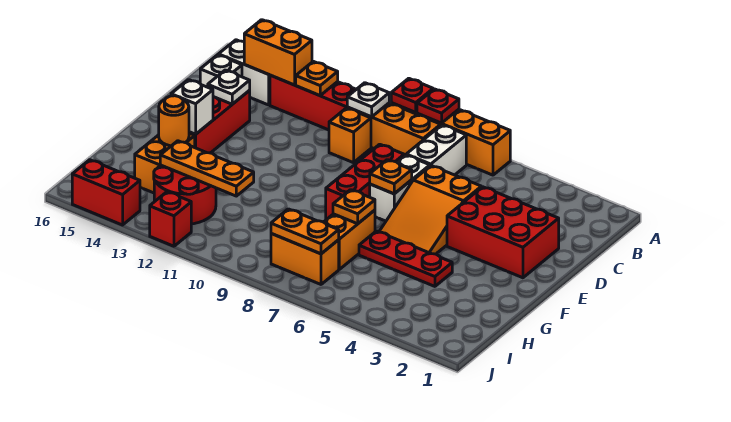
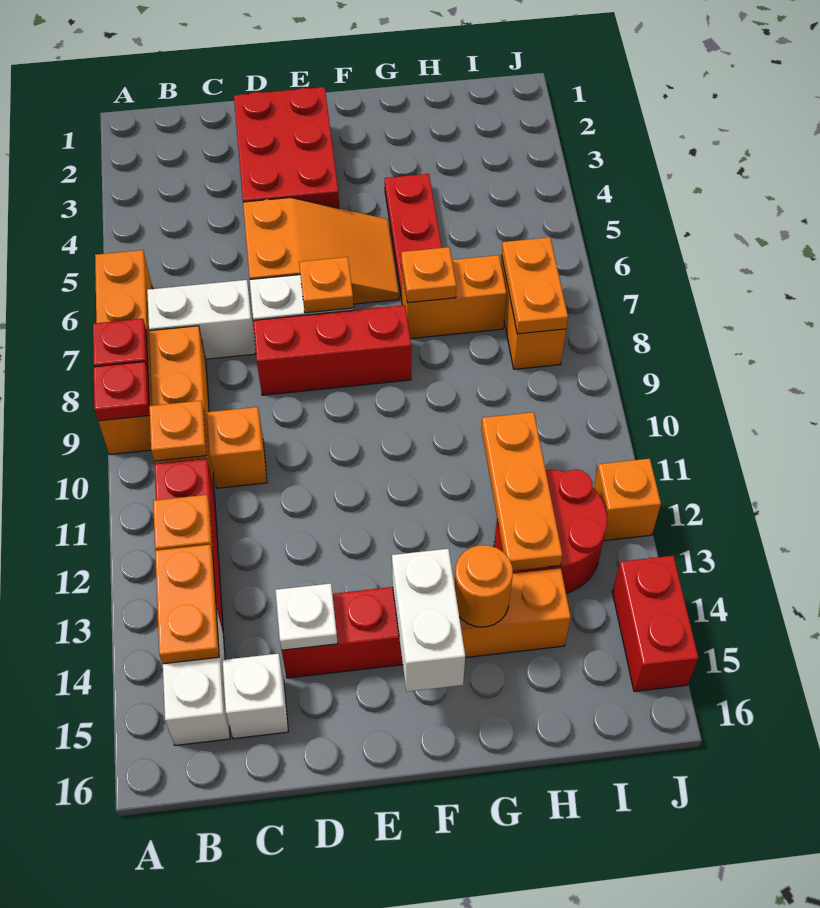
white 1x1 plate [347,83,389,117] -> orange 1x1 plate [149,401,207,461]
orange 1x2 brick [244,20,312,85] -> orange 1x2 plate [155,545,219,664]
white 1x1 brick [171,80,213,134] -> white 1x2 brick [392,549,465,692]
red 1x1 brick [150,192,191,246] -> orange 1x1 brick [594,459,661,541]

